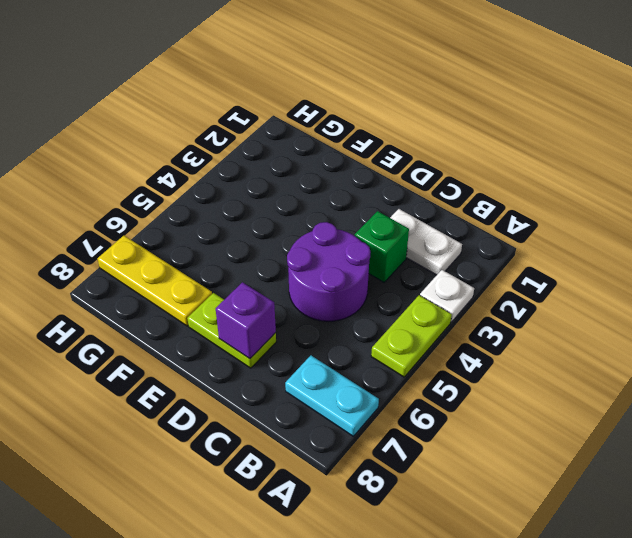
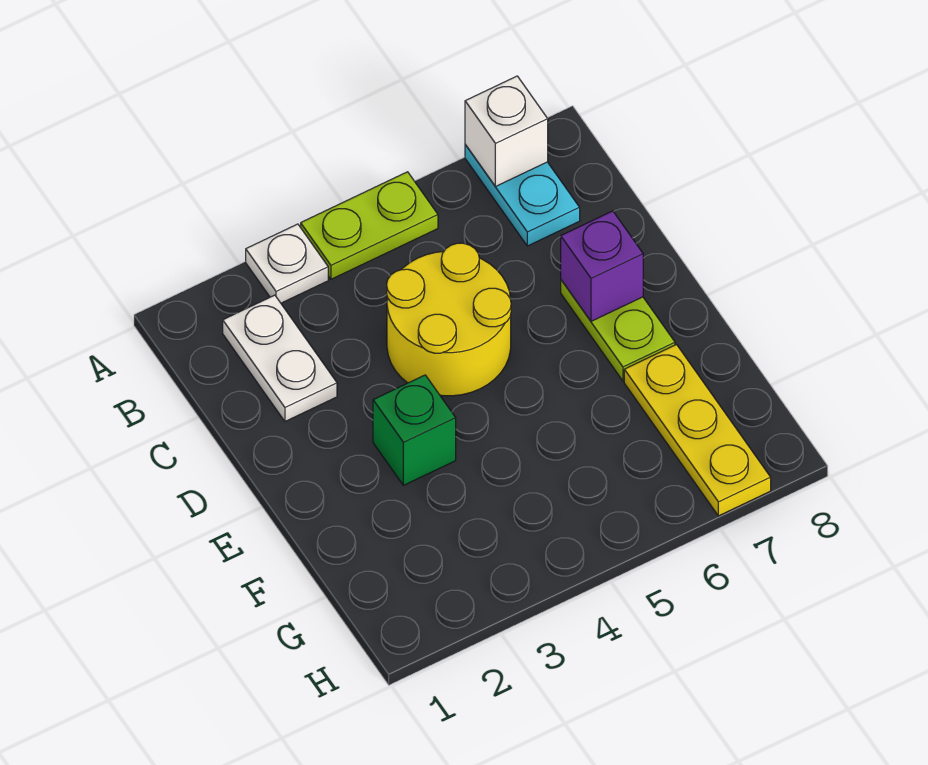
none -> white 1x1 brick [465,76,548,187]
green 1x1 brick [355,211,409,282] -> green 1x1 brick moved to [373,375,456,485]
purple 2x2 round brick [287,222,371,321] -> yellow 2x2 round brick [387,243,511,396]

